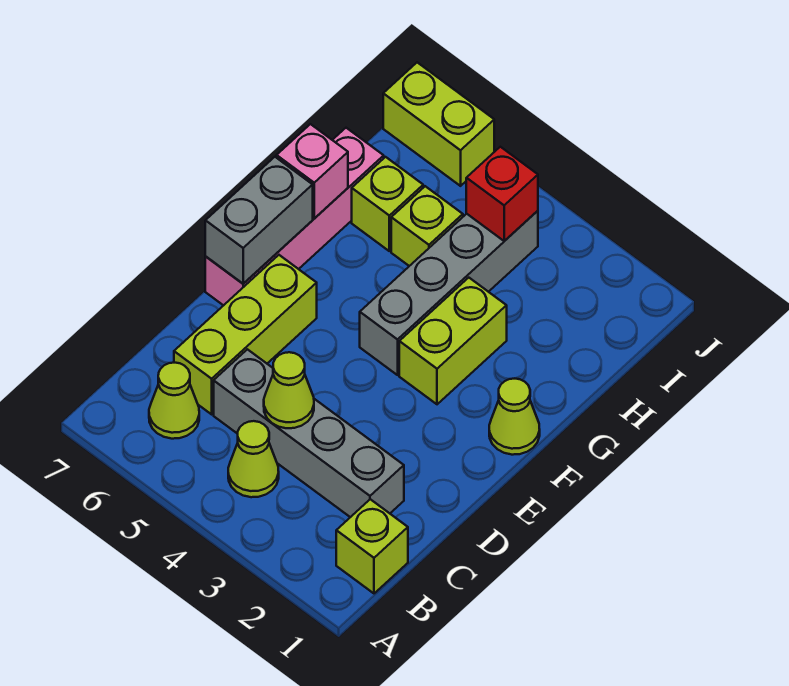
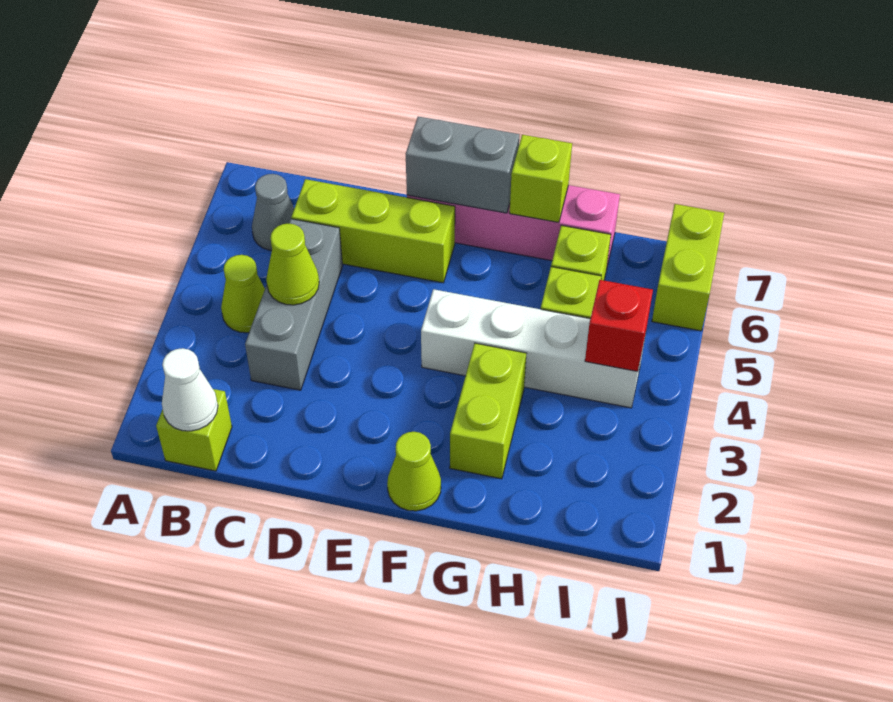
none -> white 1x1 cone [162,348,218,431]
lime 1x1 cone [149,363,199,439] -> grey 1x1 cone [252,174,294,251]
grey 1x4 brick [214,349,404,517] -> grey 1x3 brick [245,219,343,390]
lime 1x2 brick [399,278,507,404] -> lime 1x2 brick turned to [450,343,526,479]
grey 1x4 brick [360,211,538,375] -> white 1x4 brick [421,289,645,408]
pink 1x1 brick [277,124,348,218] -> lime 1x1 brick [510,135,572,222]

